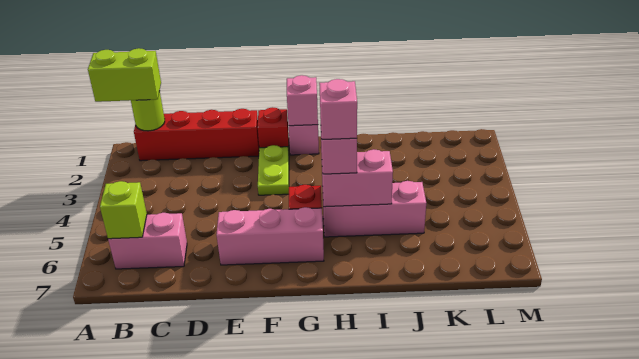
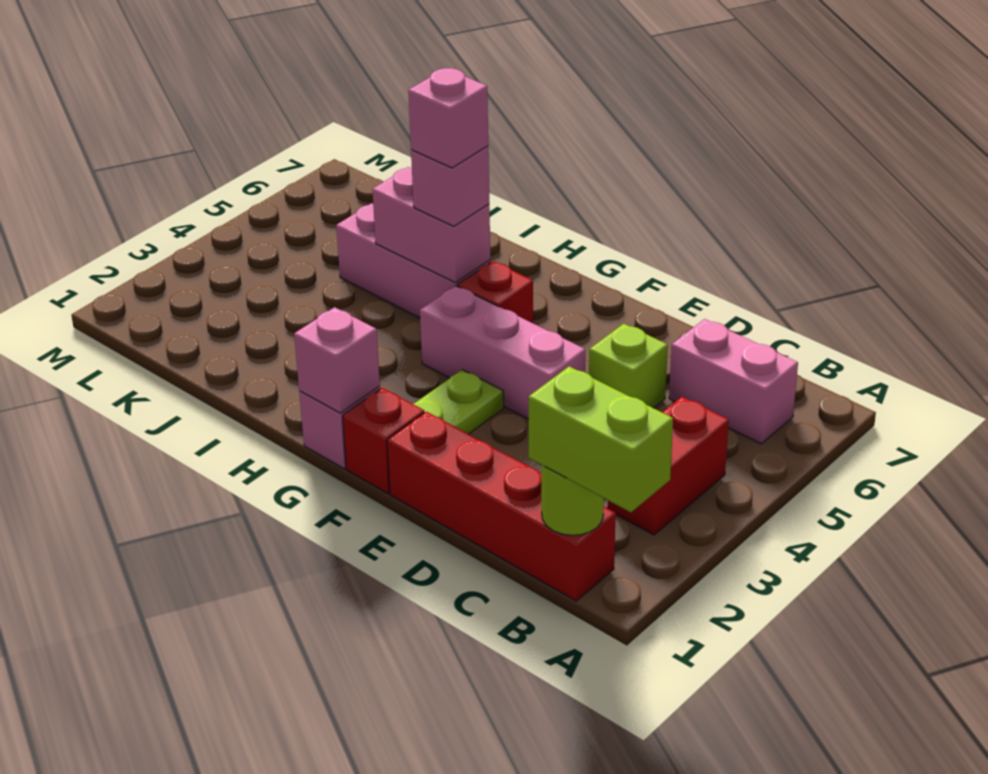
none -> red 1x2 brick [608,397,729,535]
lime 1x1 brick [100,181,147,239] -> lime 1x1 brick moved to [589,324,668,408]
pink 1x3 brick [216,207,324,265] -> pink 1x3 brick moved to [420,286,585,419]

